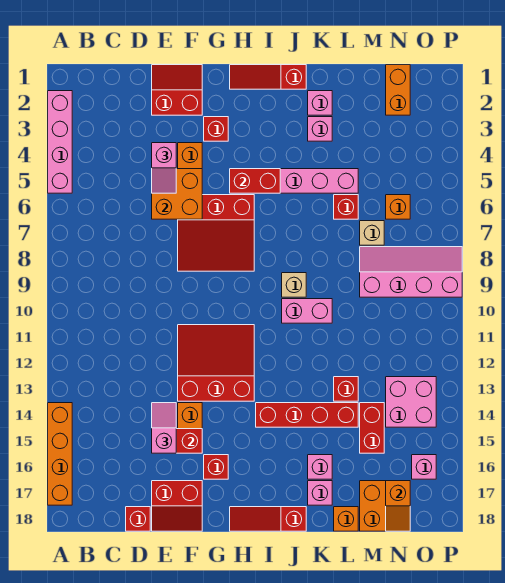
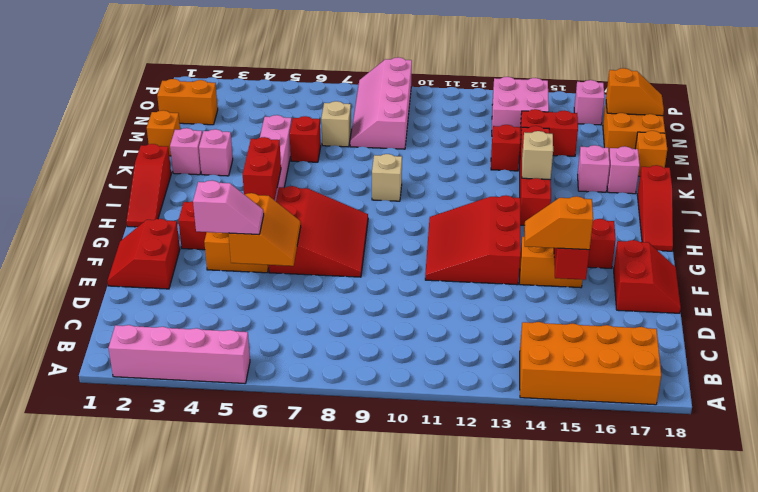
orange 1x4 brick [48,403,72,505] -> orange 2x4 brick [520,322,661,405]
red 1x1 brick [126,507,150,531] -> none
orange 2x2 brick [152,169,202,219] -> orange 2x2 slope [229,193,301,266]
pink 1x2 slope [152,403,176,453] -> orange 1x2 slope [524,196,593,250]
pink 1x2 brick [282,299,332,323] -> none
none -> tan 1x1 brick [522,131,553,180]
orange 1x1 brick [386,195,410,219] -> orange 1x1 brick moved to [147,110,180,156]

